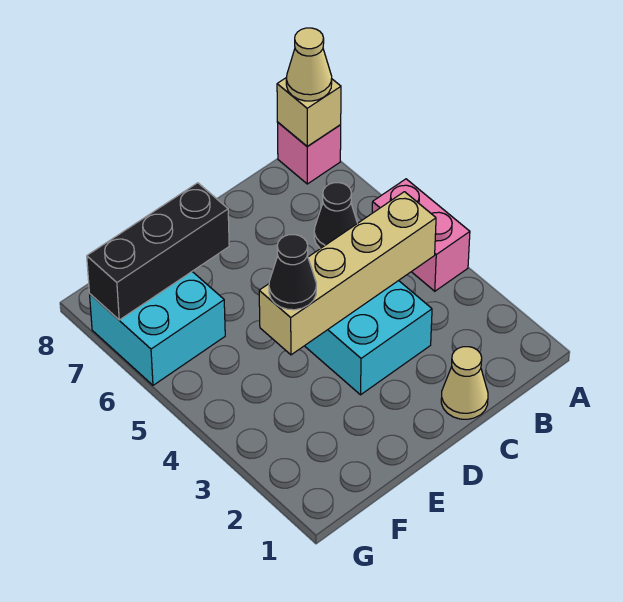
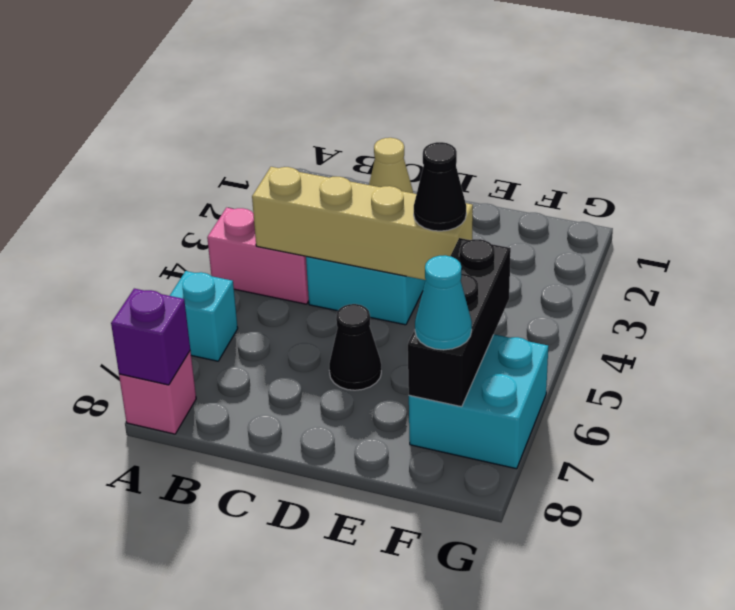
pink 1x2 brick [372,179,470,291] -> pink 1x2 brick turned to [207,208,309,304]
none -> cyan 1x1 brick [170,271,238,361]
tan 1x1 brick [277,77,341,146] -> purple 1x1 brick [111,289,190,385]
tan 1x1 cone [286,28,332,101] -> none
black 1x1 cone [314,183,357,249] -> black 1x1 cone moved to [329,304,381,390]
black 1x3 brick [87,183,229,320] -> black 1x3 brick turned to [408,238,511,407]
none -> cyan 1x1 cone [415,255,472,350]

